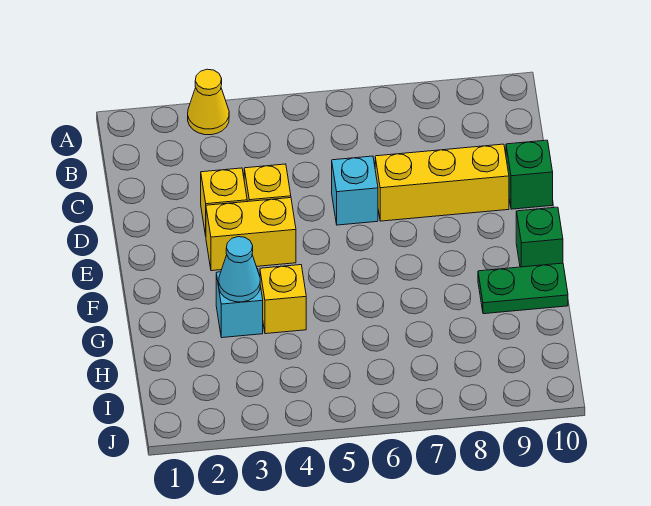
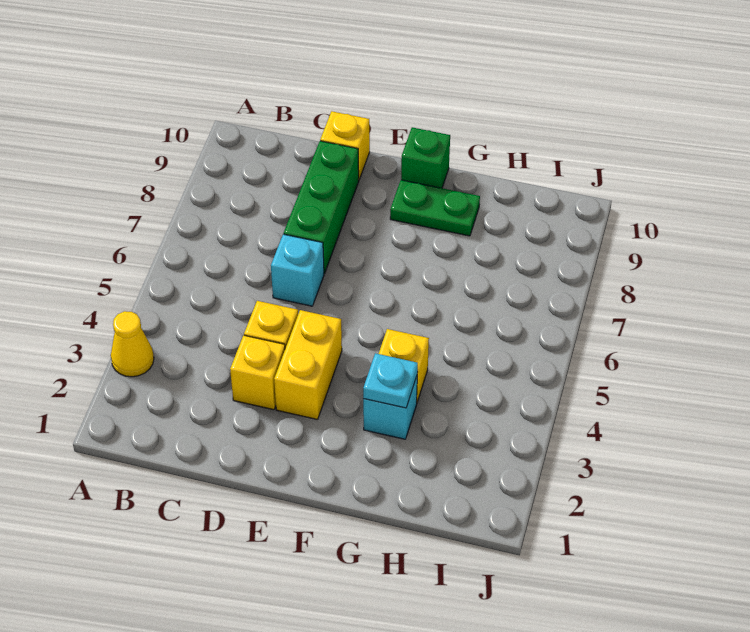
yellow 1x3 brick [375,144,509,221] -> green 1x3 brick [284,141,359,274]
green 1x1 brick [506,140,553,209] -> yellow 1x1 brick [320,111,370,180]
cyan 1x1 cone [219,237,260,302] -> cyan 1x1 plate [363,353,418,408]
green 1x2 plate [478,263,568,314] -> green 1x2 plate turned to [390,180,480,236]

